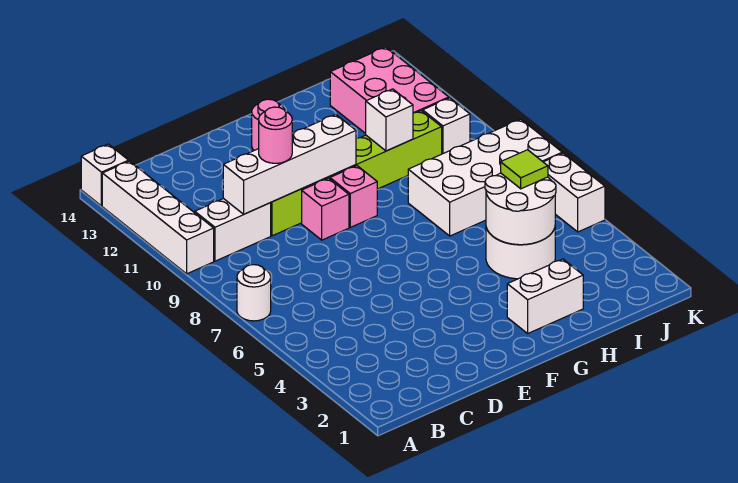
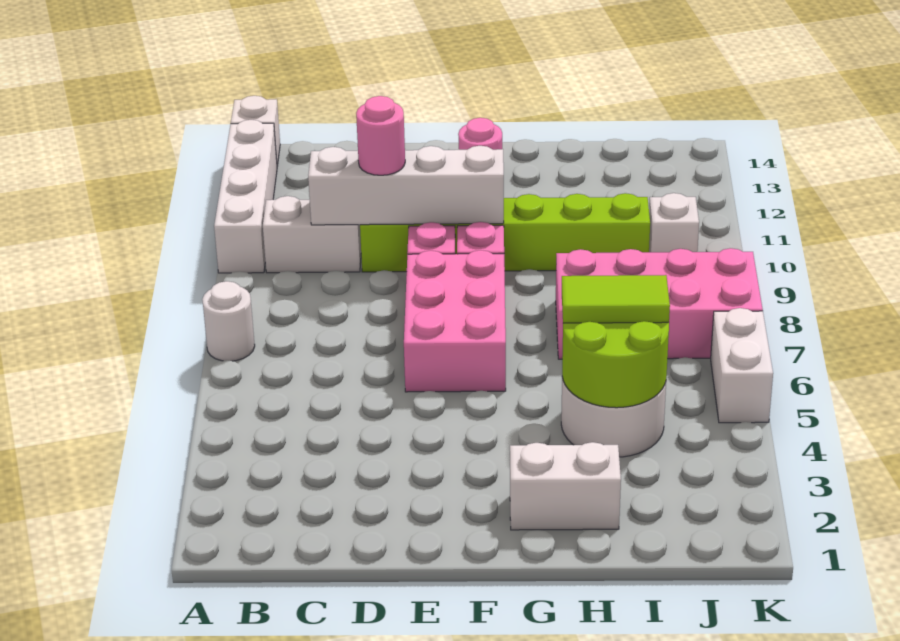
white 2x2 round brick [485,173,556,245] -> lime 2x2 round brick [562,321,669,408]
white 2x4 brick [408,119,562,236] -> pink 2x4 brick [556,248,763,359]
white 1x1 brick [366,89,413,151] -> none
lime 1x1 tile [501,150,548,189] -> lime 1x2 tile [562,275,670,323]
pink 2x3 brick [330,47,449,134] -> pink 2x3 brick moved to [404,250,506,392]

